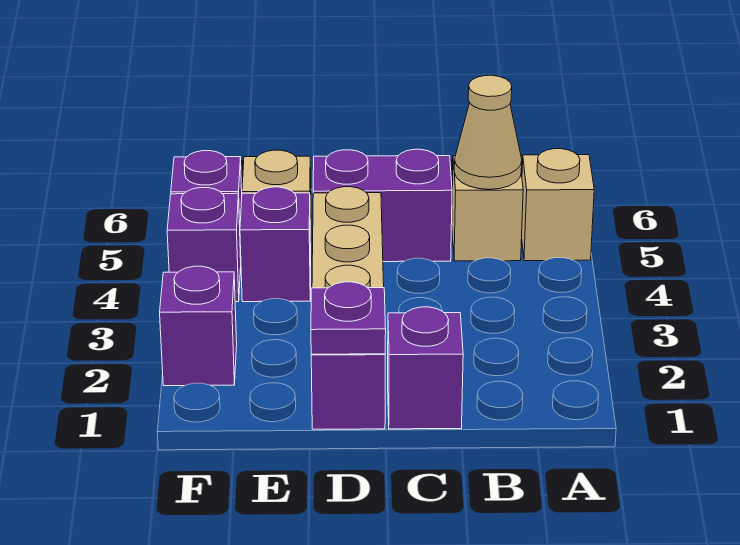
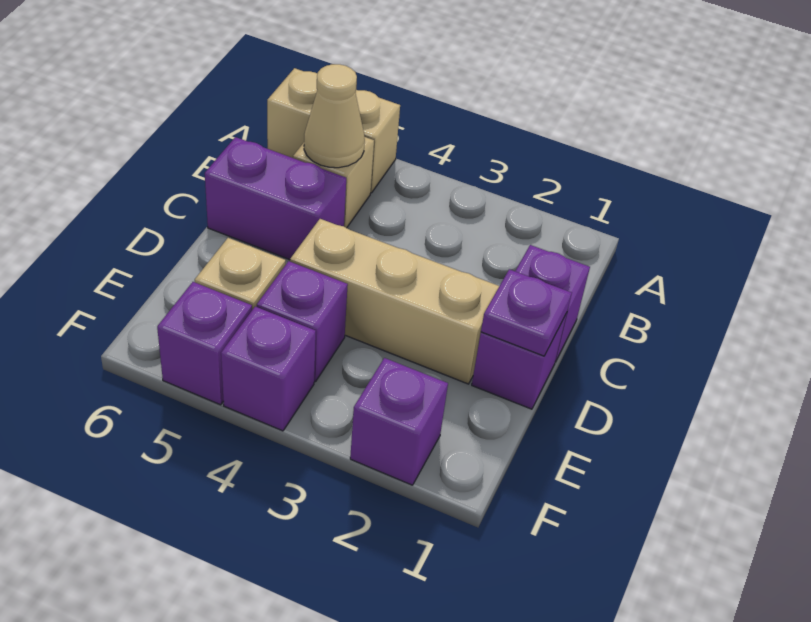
tan 1x1 brick [522,149,594,261] -> tan 1x2 brick [267,68,400,193]
purple 1x2 brick [313,149,452,262] -> purple 1x2 brick turned to [205,137,346,260]

